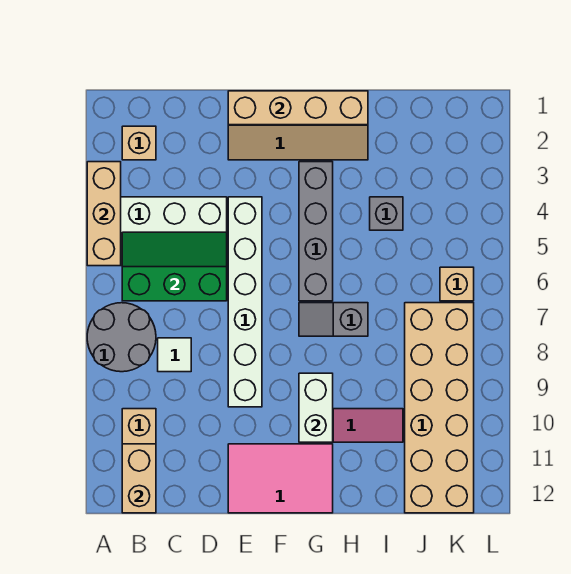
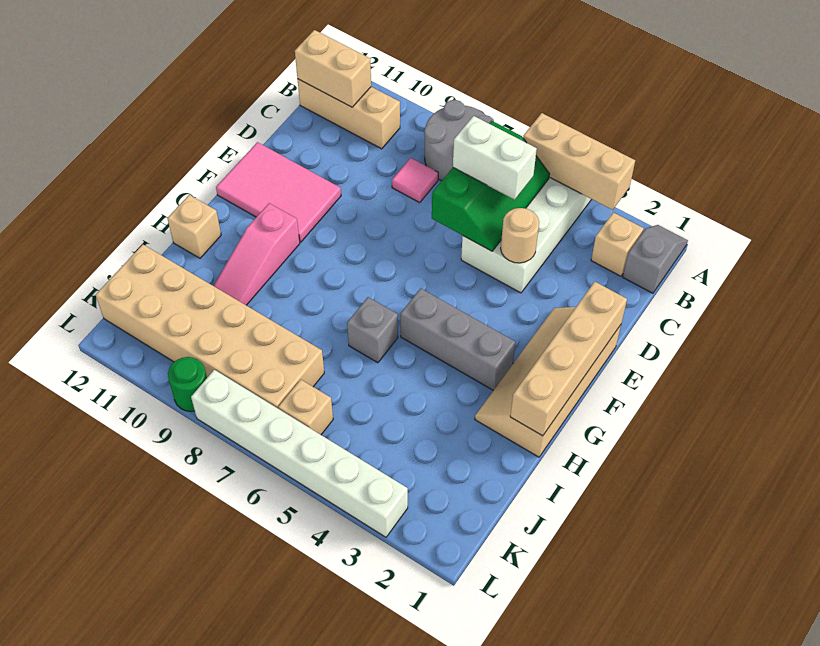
white 1x1 tile [158,338,191,372] -> pink 1x1 tile [392,158,438,203]
none -> tan 1x1 round brick [501,208,539,263]
white 1x6 brick [228,197,262,407] -> white 1x6 brick moved to [191,370,408,537]
pink 2x3 tile [228,444,333,513] -> pink 2x3 tile turned to [216,142,341,242]
grey 1x4 brick [299,162,333,301] -> grey 1x3 brick [400,288,515,390]
grey 1x2 slope [299,303,368,336] -> grey 1x2 slope moved to [623,225,688,293]
white 1x2 brick [299,373,333,442] -> white 1x2 brick moved to [453,116,537,200]
none -> tan 1x1 brick [167,195,221,258]
grey 1x1 brick [370,197,403,230] -> grey 1x1 brick moved to [347,297,398,363]
none -> green 1x1 round brick [168,357,207,412]

